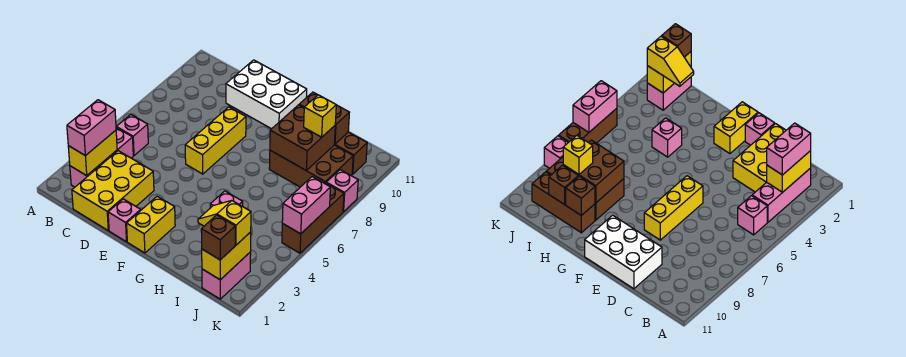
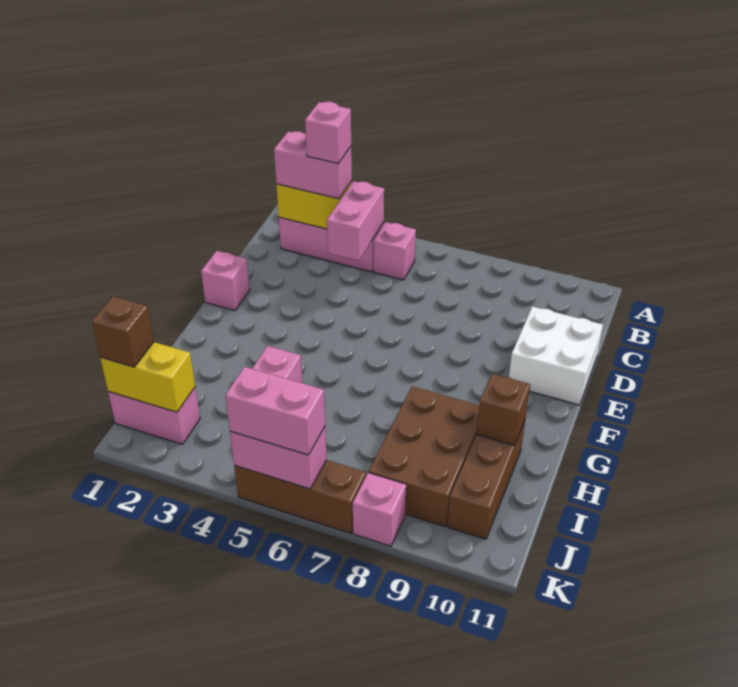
none -> pink 1x1 brick [305,102,351,163]
none -> pink 1x2 brick [327,181,384,261]
yellow 2x3 brick [72,151,154,230] -> none
white 2x3 brick [226,60,307,129] -> white 2x2 brick [509,306,603,405]
yellow 1x3 brick [185,107,246,174] -> none
yellow 1x2 brick [127,196,175,253] -> none
brown 2x2 brick [270,105,335,171] -> none
yellow 1x2 slope [198,201,251,245] -> none
yellow 1x1 brick [304,95,336,137] -> none
brown 1x1 brick [334,105,350,144] -> none
none -> pink 1x2 brick [225,367,325,455]

